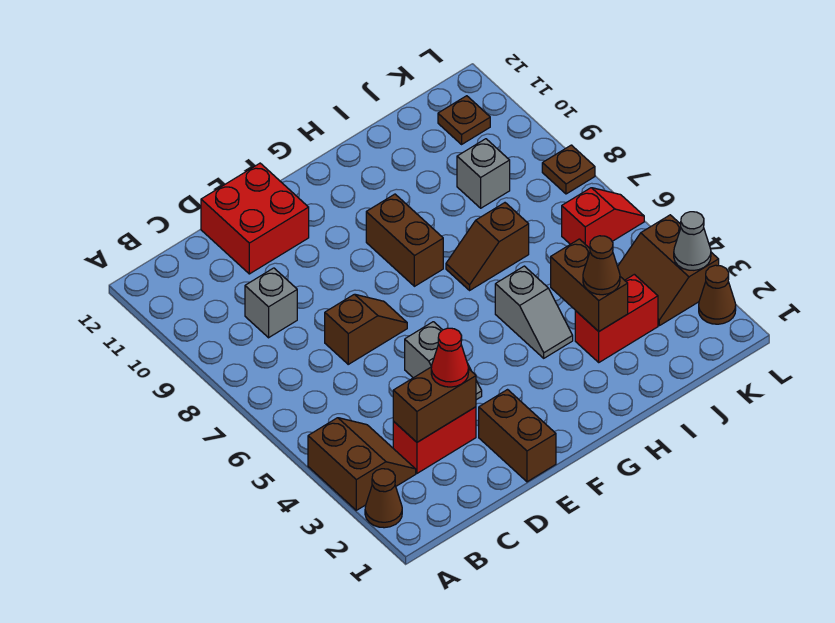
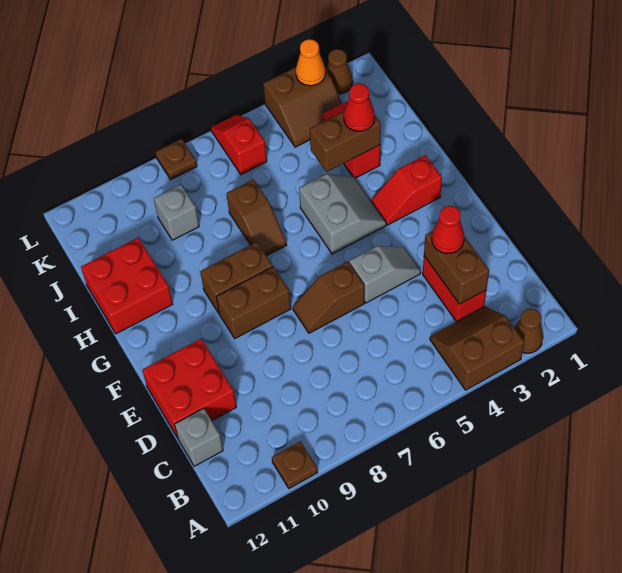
grey 1x1 brick [245,268,297,338] -> grey 1x1 brick moved to [175,408,223,466]
brown 1x2 slope [325,294,407,364] -> brown 1x2 slope turned to [293,262,365,333]
brown 1x2 brick [479,390,556,482] -> brown 1x2 brick moved to [216,267,291,338]
none -> red 1x2 slope [371,155,442,225]
grey 1x2 slope [495,266,573,358] -> grey 2x2 slope [299,174,386,254]
none -> red 2x2 brick [81,238,172,334]
brown 1x1 cone [583,236,620,295] -> red 1x1 cone [344,84,375,131]
brown 1x1 plate [438,96,490,144] -> brown 1x1 plate moved to [272,442,318,489]
grey 1x1 cone [674,212,711,270] -> orange 1x1 cone [296,39,326,86]

